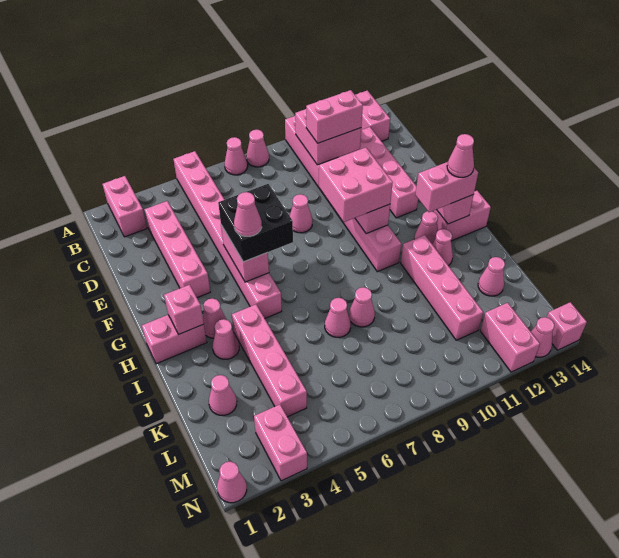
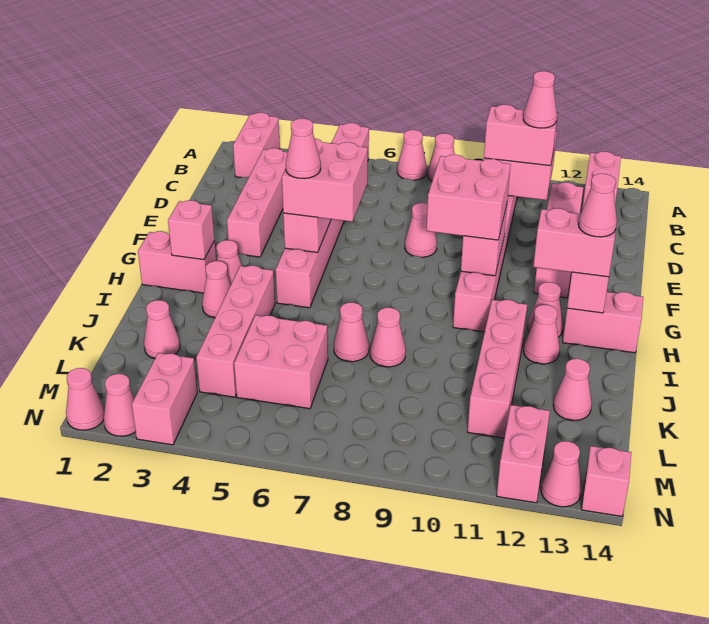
none -> pink 1x1 cone [523,71,557,128]
black 2x2 brick [218,184,293,262] -> pink 2x2 brick [282,138,368,222]
none -> pink 2x2 brick [234,315,328,409]
none -> pink 1x1 cone [103,374,136,436]

